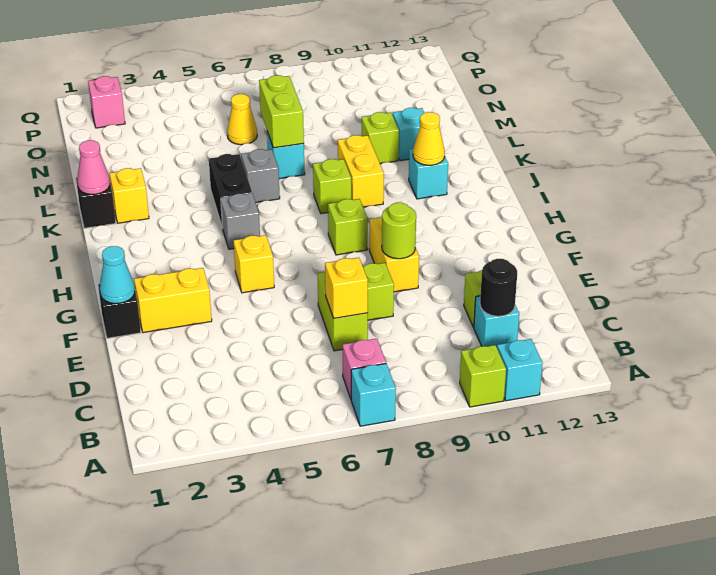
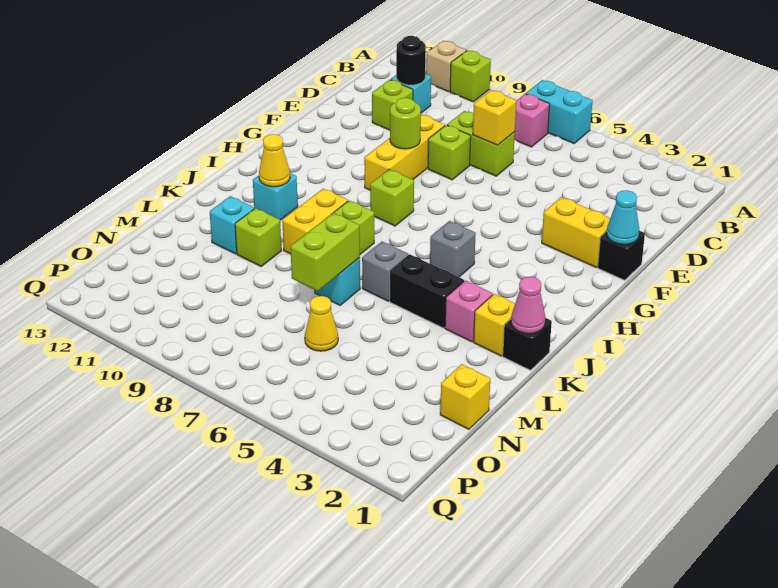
cyan 1x1 brick [351,364,396,426] -> cyan 1x2 brick [526,80,593,143]
cyan 1x1 brick [497,339,543,401] -> tan 1x1 brick [426,41,466,92]
lime 1x2 brick [318,272,368,351] -> lime 1x2 brick turned to [447,111,515,176]
yellow 1x2 brick [369,217,419,292] -> yellow 1x3 brick [364,114,445,190]
yellow 1x1 brick [234,235,274,293] -> yellow 1x1 brick moved to [440,364,490,430]
black 1x2 brick [209,154,252,228] -> black 1x2 brick turned to [390,254,464,328]
pink 1x1 brick [88,76,125,128] -> pink 1x1 brick moved to [445,280,493,342]

